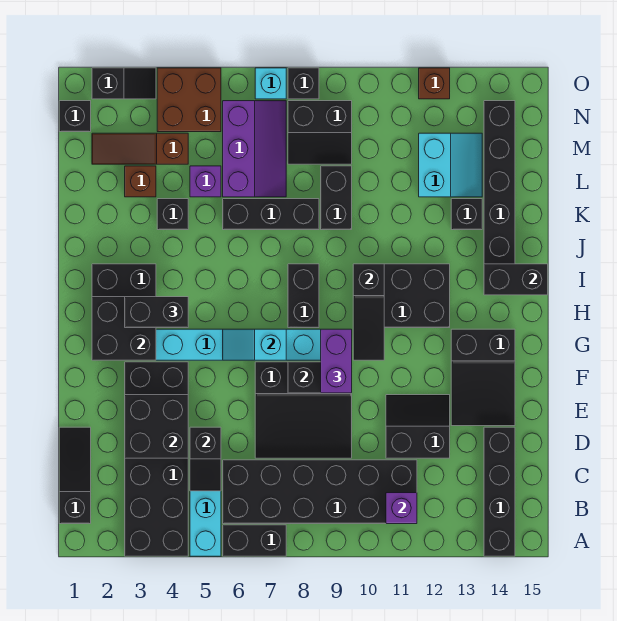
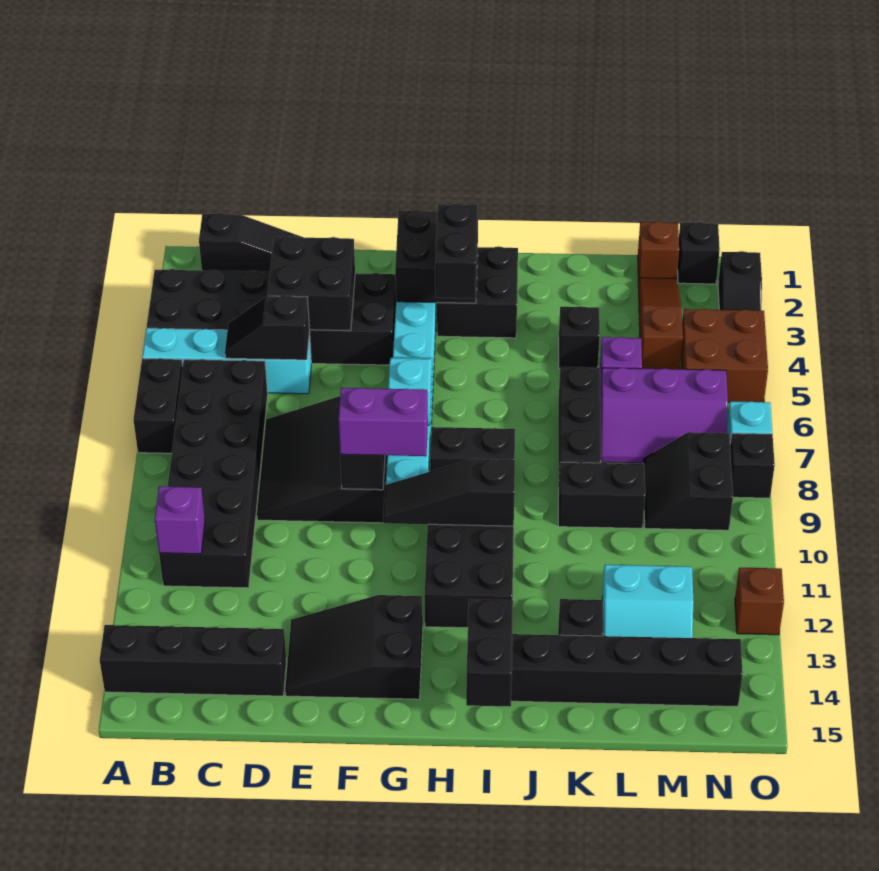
black 2x2 slope [386,395,450,458] -> none
brown 1x1 brick [125,166,156,197] -> brown 1x1 brick moved to [638,221,679,282]

